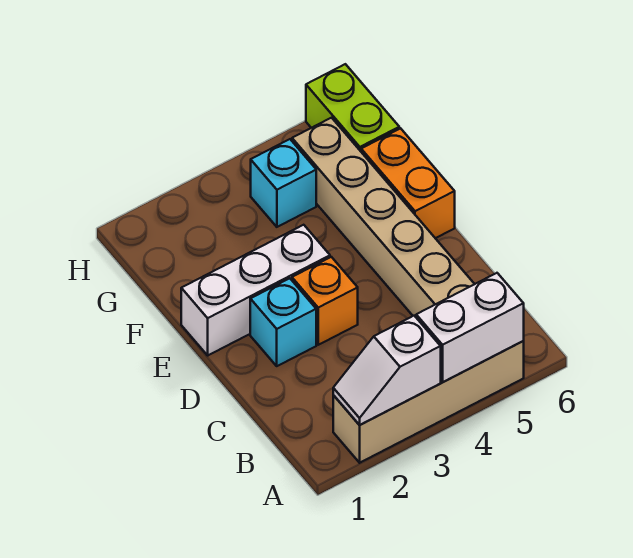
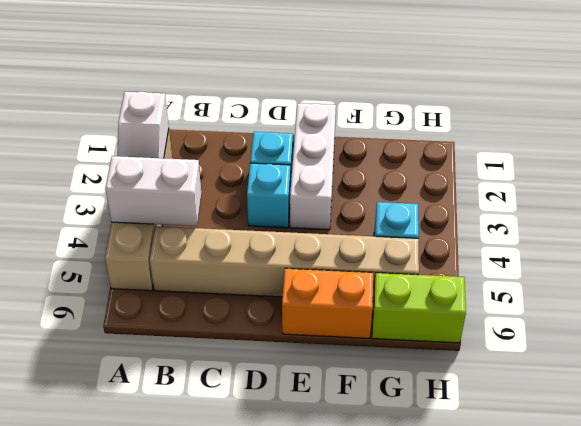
white 1x2 slope [333,316,441,425] -> white 1x2 slope turned to [117,92,169,158]
white 1x2 brick [416,273,524,382] -> white 1x2 brick turned to [105,156,201,226]
orange 1x1 brick [292,257,358,345] -> cyan 1x1 brick [247,163,290,228]

